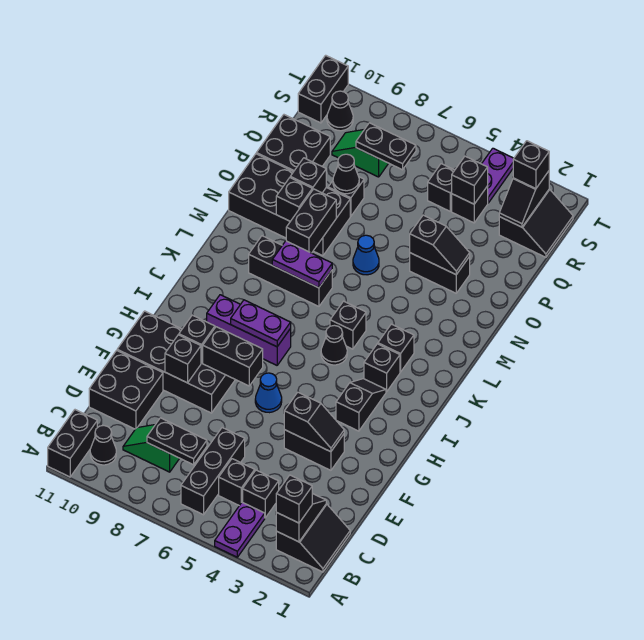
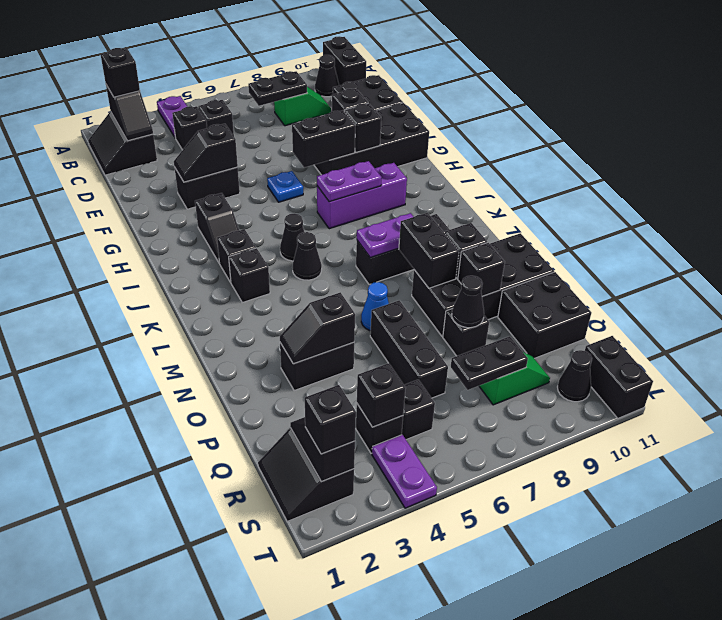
black 1x3 brick [181,428,245,515] -> black 1x3 brick moved to [370,300,448,398]
blue 1x1 cone [255,373,282,413] -> blue 1x1 plate [267,171,303,202]
black 1x1 brick [330,301,366,349] -> black 1x1 cone [293,232,322,280]

